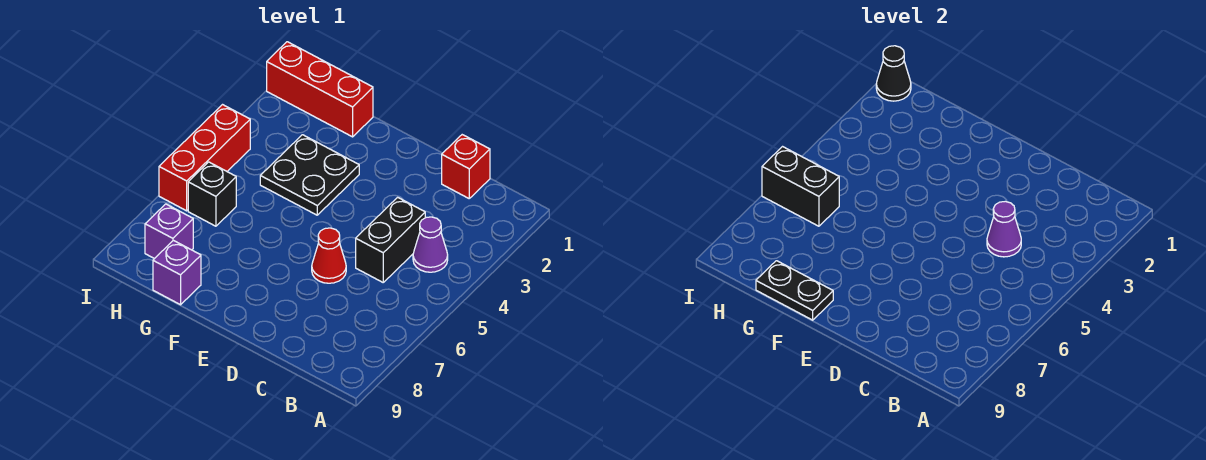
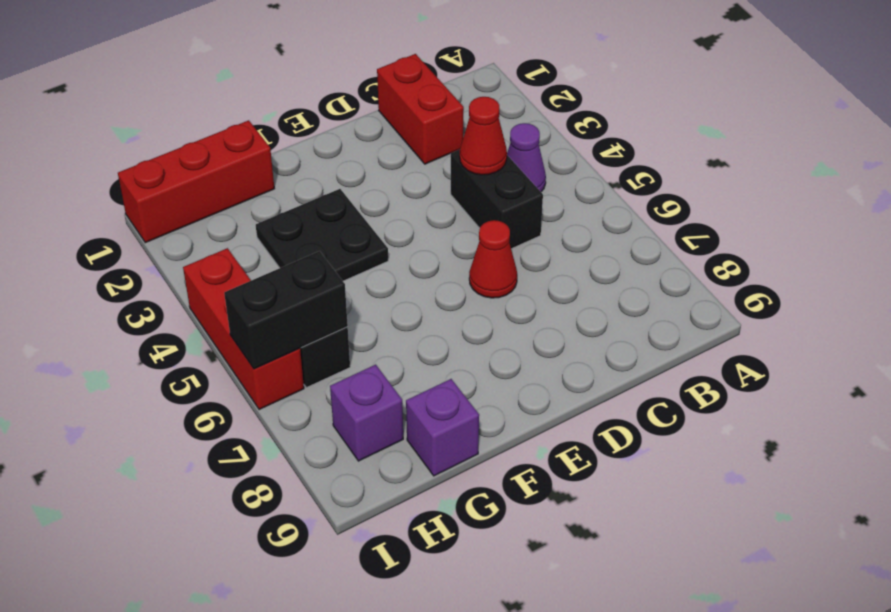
red 1x1 brick [442,135,490,198] -> red 1x2 brick [377,54,464,164]
purple 1x1 cone [987,201,1021,257] -> red 1x1 cone [460,97,507,175]
black 1x2 plate [756,261,833,320] -> none
black 1x1 cone [876,46,911,101] -> none

